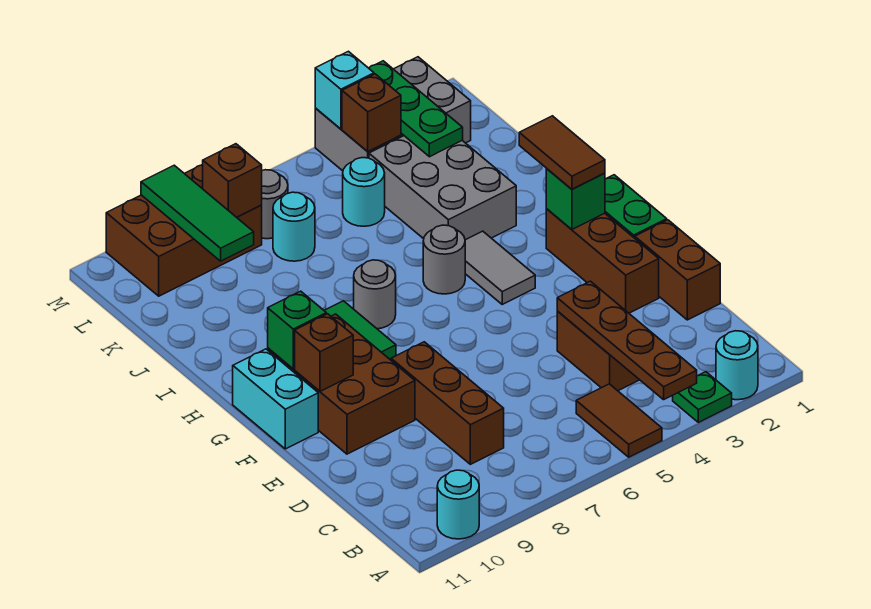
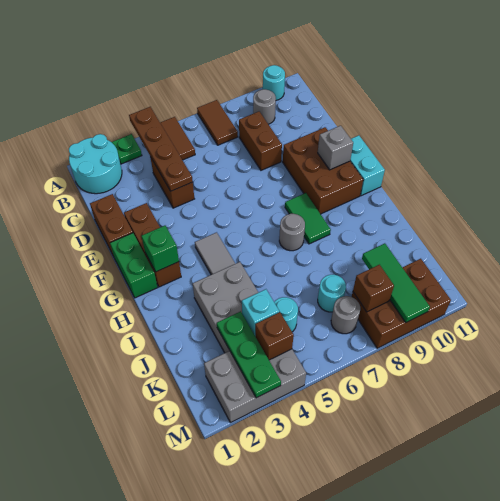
cyan 1x1 round brick [716,331,758,400] -> cyan 2x2 round brick [69,134,122,194]
brown 1x3 brick [391,342,504,464] -> brown 1x2 brick [239,112,282,170]
brown 1x1 brick [295,314,353,391] -> grey 1x1 brick [318,126,353,170]
brown 1x2 tile [519,116,605,189] -> brown 1x2 tile moved to [197,100,238,145]
green 1x1 brick [268,291,326,369] -> none
grey 1x1 round brick [423,225,465,294] -> grey 1x1 round brick moved to [253,89,276,124]
cyan 1x1 brick [315,51,374,129] -> cyan 1x1 brick moved to [242,289,279,335]

